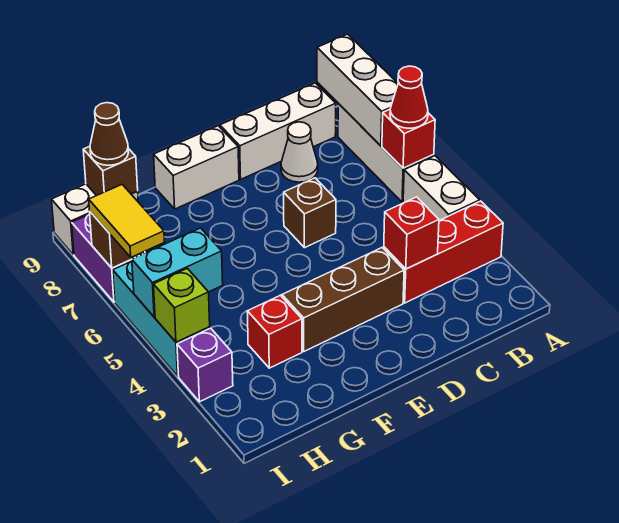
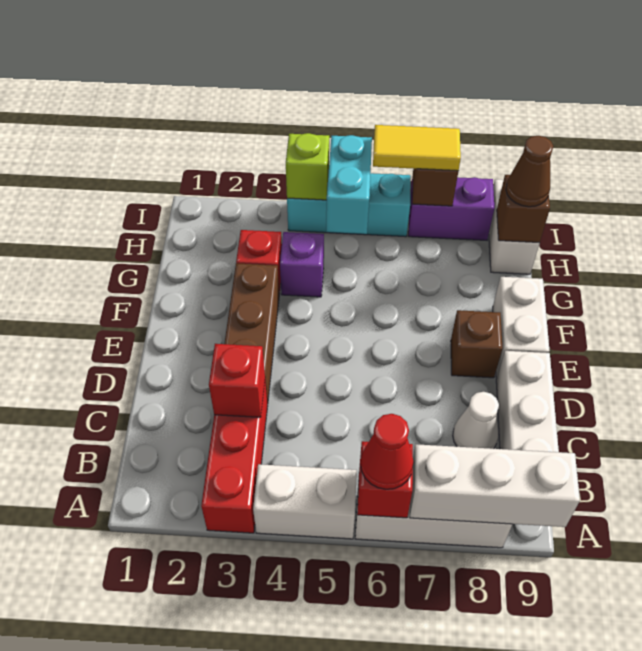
brown 1x1 brick [284,178,336,248] -> brown 1x1 brick moved to [451,310,503,378]
purple 1x1 brick [177,328,233,402] -> purple 1x1 brick moved to [280,232,324,297]

